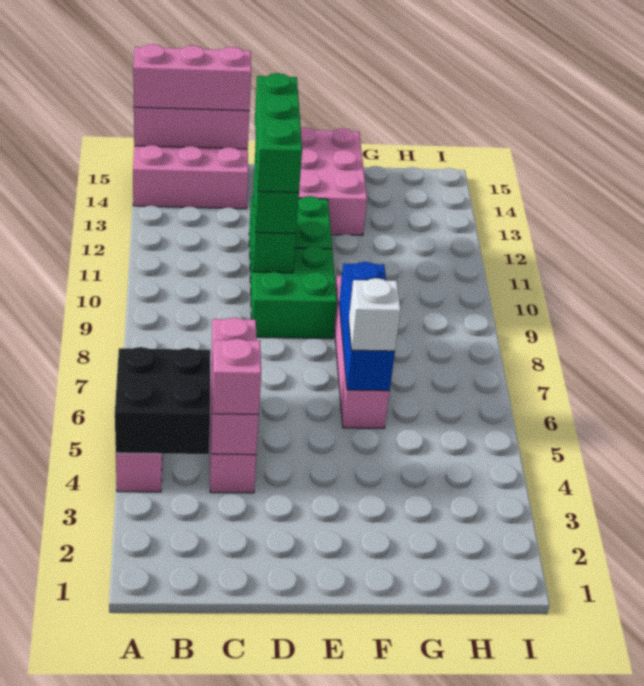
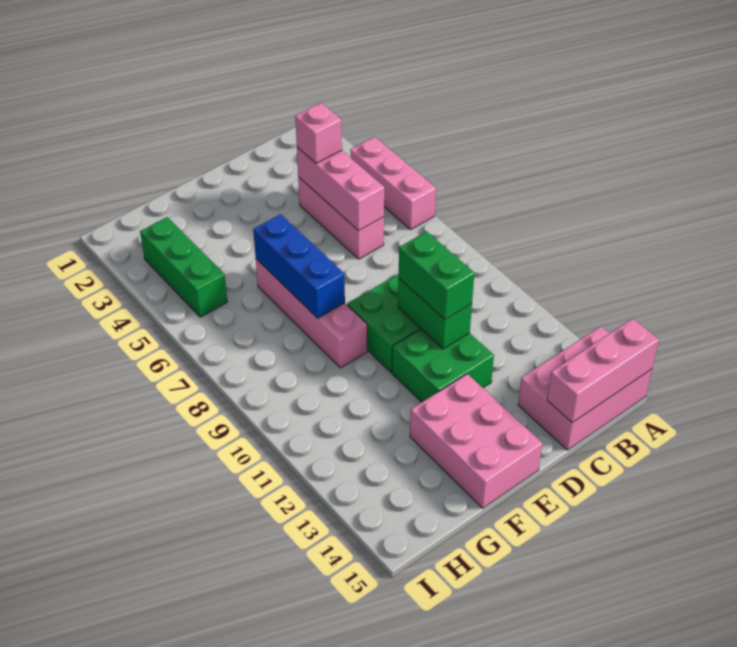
black 2x2 brick [115,347,210,454] -> none
pink 1x3 brick [133,44,251,111] -> none
green 1x3 brick [255,73,302,193] -> green 1x3 brick moved to [140,217,227,317]
white 1x1 brick [349,278,401,351] -> none

